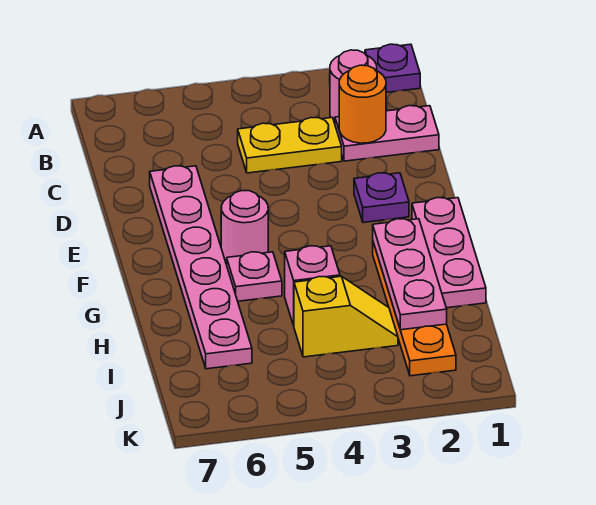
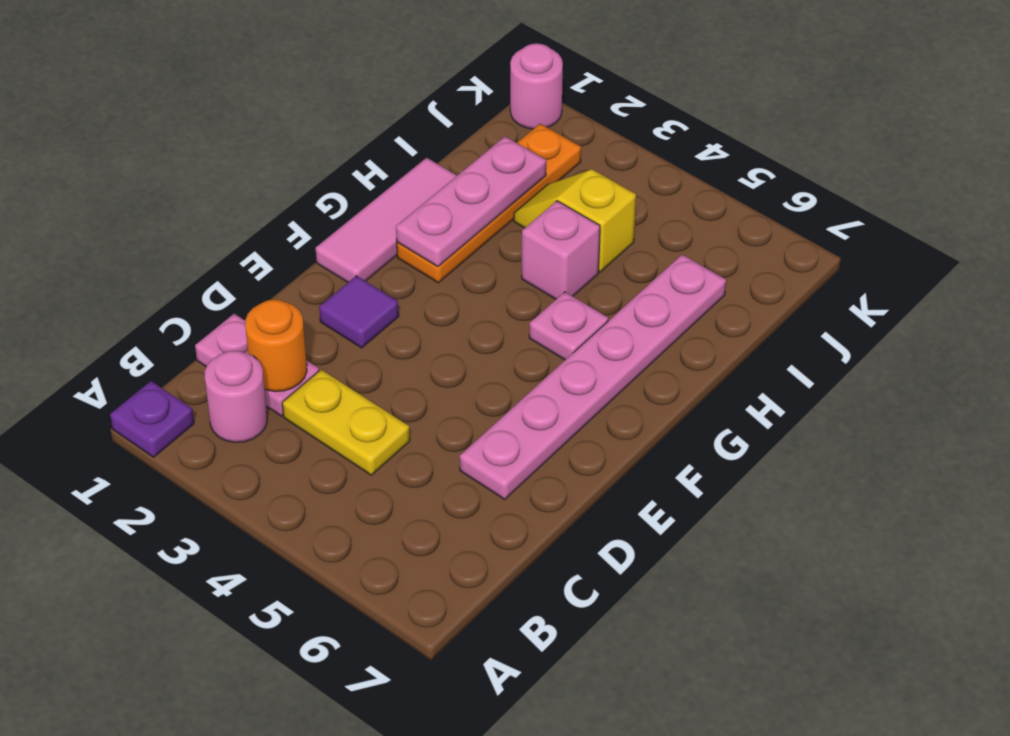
purple 1x1 plate [354,173,409,223] -> purple 1x1 tile [319,276,399,348]
pink 1x3 plate [412,198,486,308] -> pink 1x3 tile [316,158,457,282]
pink 1x1 round brick [221,191,268,263] -> pink 1x1 round brick moved to [510,43,563,129]

